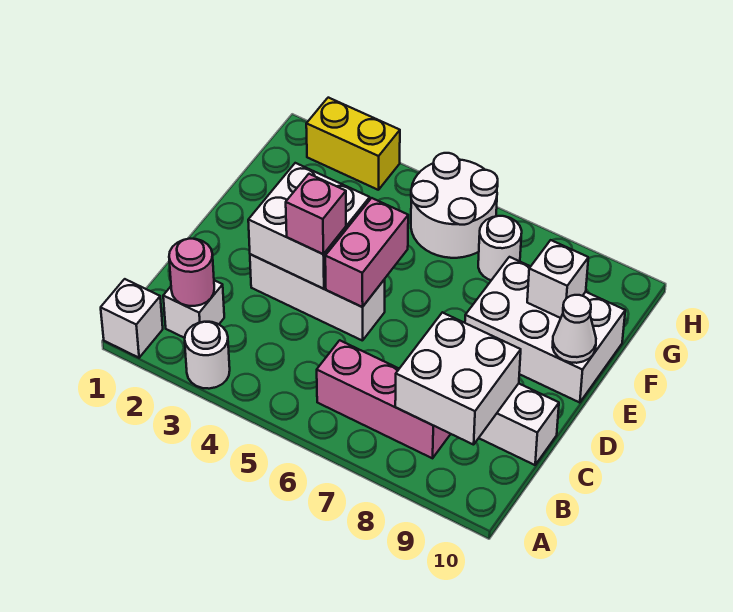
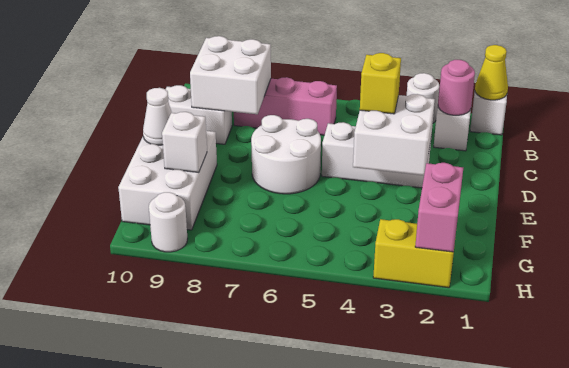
none -> yellow 1x1 cone [475,45,508,100]
pink 1x1 brick [286,174,346,254] -> yellow 1x1 brick [360,53,401,114]
pink 1x2 brick [325,198,408,307] -> pink 1x2 brick moved to [415,163,463,252]
white 2x3 brick [465,257,625,403] -> white 2x3 brick turned to [118,131,217,230]
white 2x2 round brick [411,153,498,258] -> white 2x2 round brick moved to [251,115,321,194]
white 1x1 round brick [478,216,522,280] -> white 1x1 round brick moved to [149,192,188,252]

